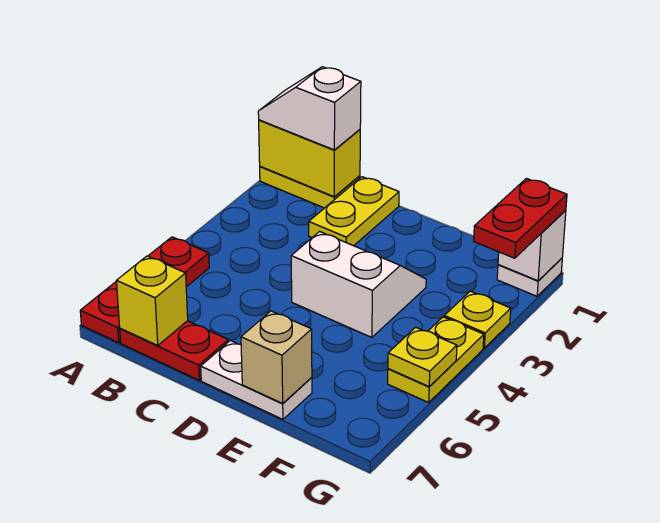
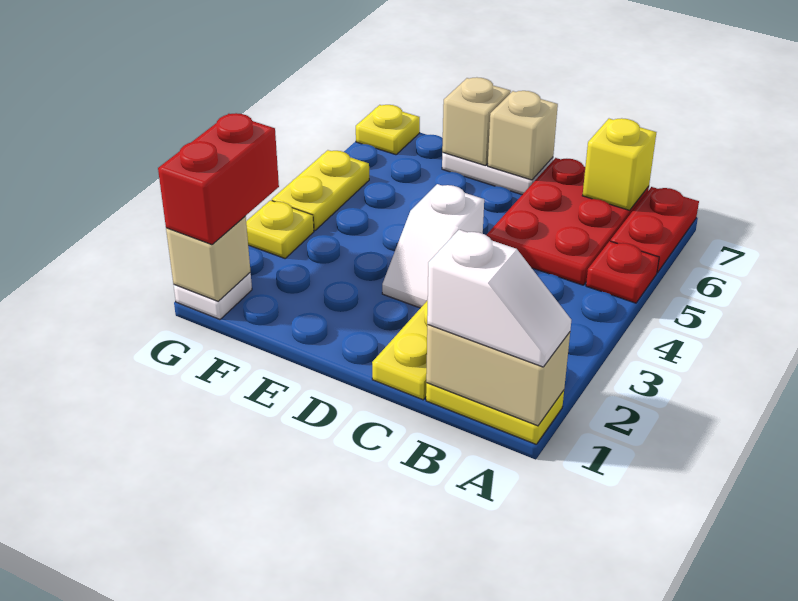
yellow 1x2 brick [259,120,360,197] -> tan 1x2 brick [426,325,570,426]
red 1x2 plate [120,321,228,380] -> red 2x3 plate [487,158,649,285]
white 2x2 slope [291,232,426,338] -> white 1x2 slope [382,184,484,308]
none -> tan 1x1 brick [488,91,558,180]
white 1x1 brick [498,210,566,281] -> tan 1x1 brick [166,217,251,301]
red 1x2 plate [474,178,567,258] -> red 1x2 brick [158,113,279,245]
yellow 1x1 plate [388,327,457,387] -> yellow 1x1 plate moved to [356,105,420,155]

